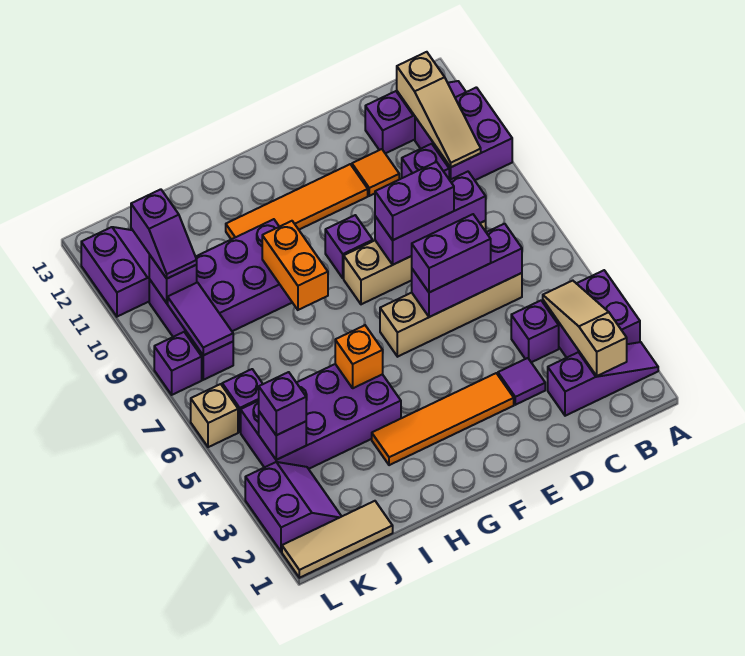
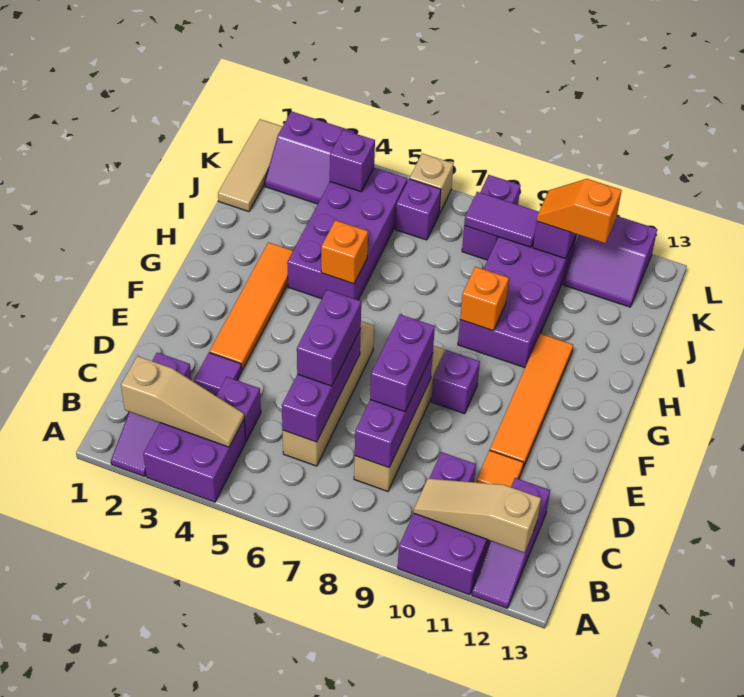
orange 1x2 brick [262,221,328,310] -> orange 1x1 brick [460,267,509,331]
purple 1x1 brick [259,372,306,435] -> none
purple 1x2 slope [131,189,197,278] -> orange 1x2 slope [537,179,622,243]

